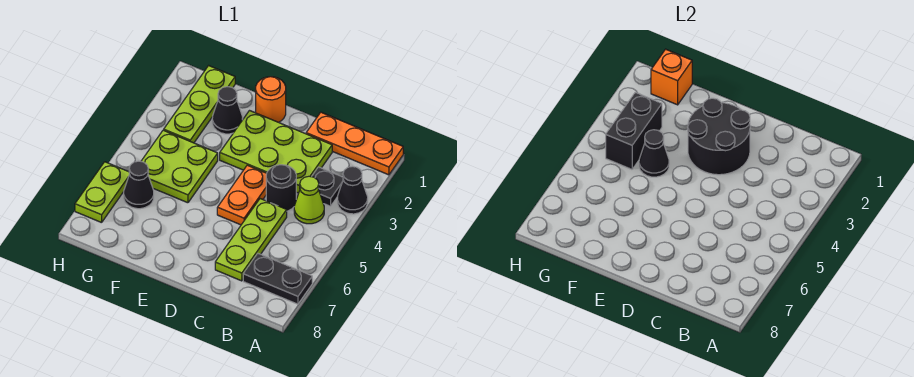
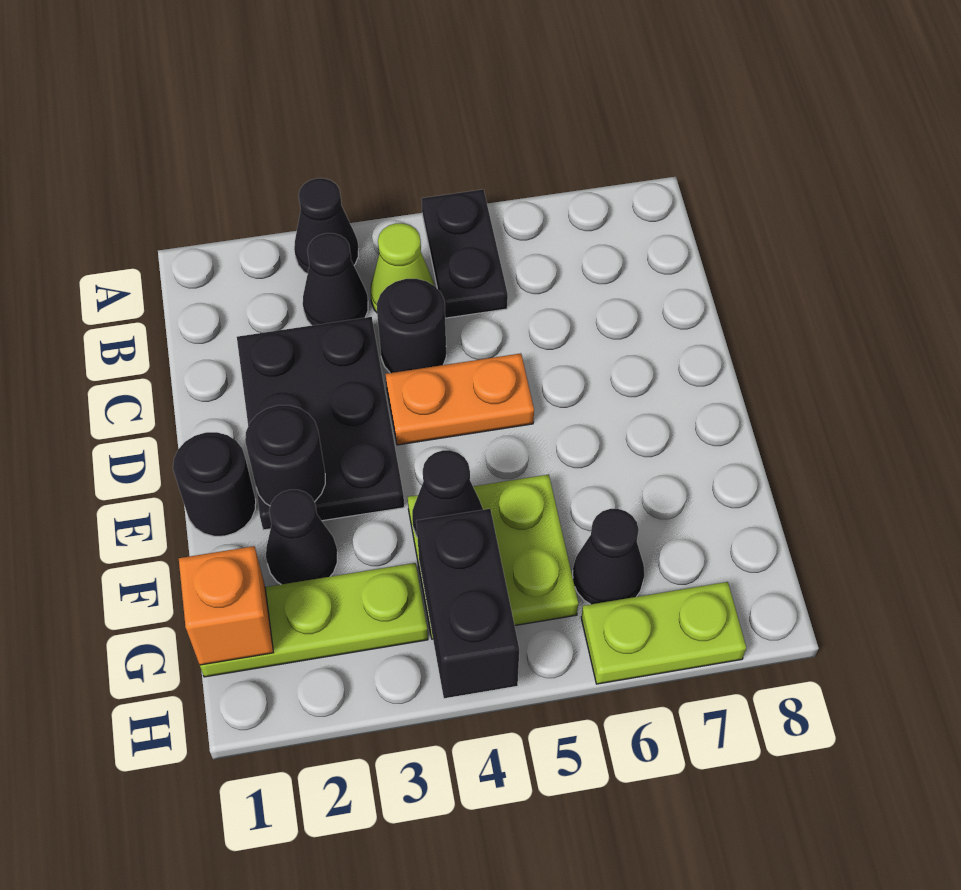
orange 1x3 plate [306,112,403,175] -> none
black 1x2 plate [243,254,312,304] -> black 1x2 plate moved to [421,189,508,318]
black 1x1 plate [312,167,343,206] -> black 1x1 cone [303,233,368,325]
lime 2x3 plate [220,111,332,193] -> black 2x3 plate [237,317,404,530]
lime 1x3 plate [215,199,287,281] -> none
black 2x2 round brick [688,98,750,175] -> black 1x1 round brick [245,405,325,506]
orange 1x1 round brick [256,77,286,122] -> black 1x1 round brick [173,432,256,536]
black 1x2 brick [606,92,662,169] -> black 1x2 brick turned to [416,509,519,698]

